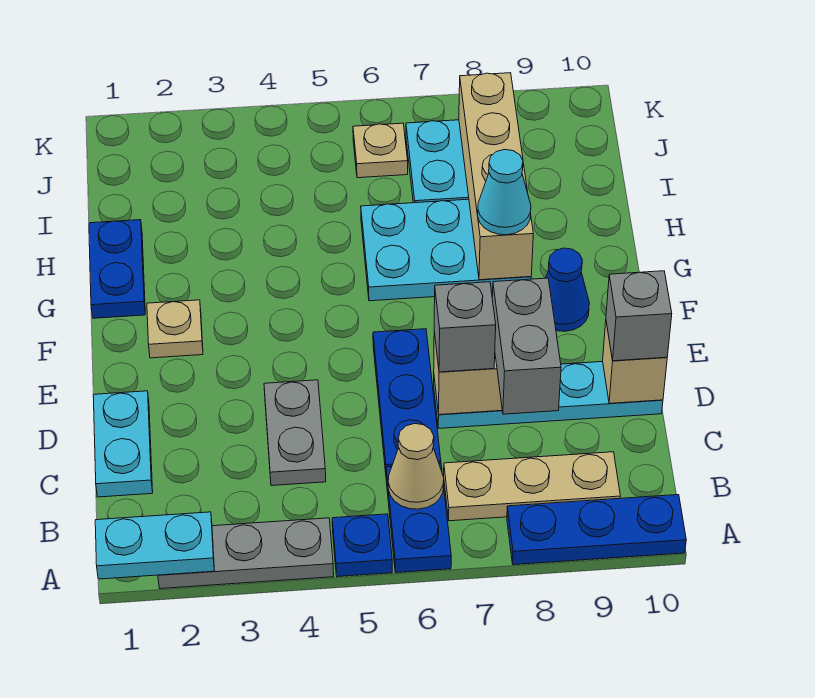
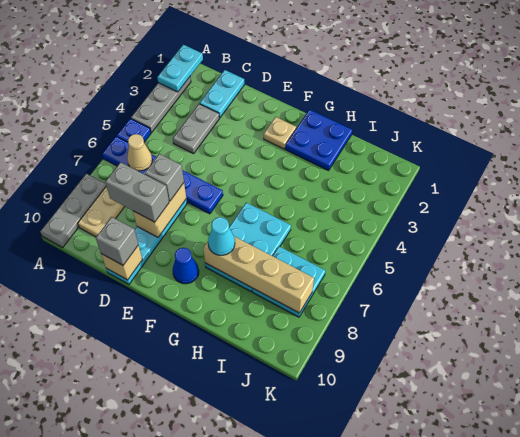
blue 1x3 plate [507,495,686,565] -> grey 1x3 plate [40,174,106,247]
cyan 1x2 plate [93,391,153,497] -> cyan 1x2 plate turned to [200,70,245,118]
grey 1x2 plate [264,380,326,486] -> grey 1x2 plate turned to [173,104,219,154]
blue 1x2 plate [89,220,145,318] -> blue 2x2 plate [285,110,352,171]
tan 1x1 plate [353,123,408,178] -> none

